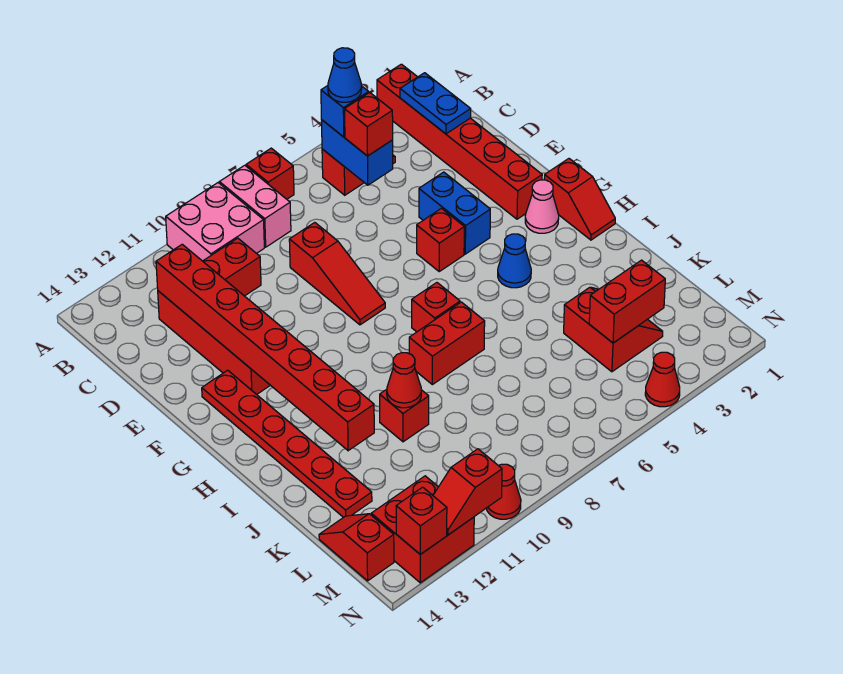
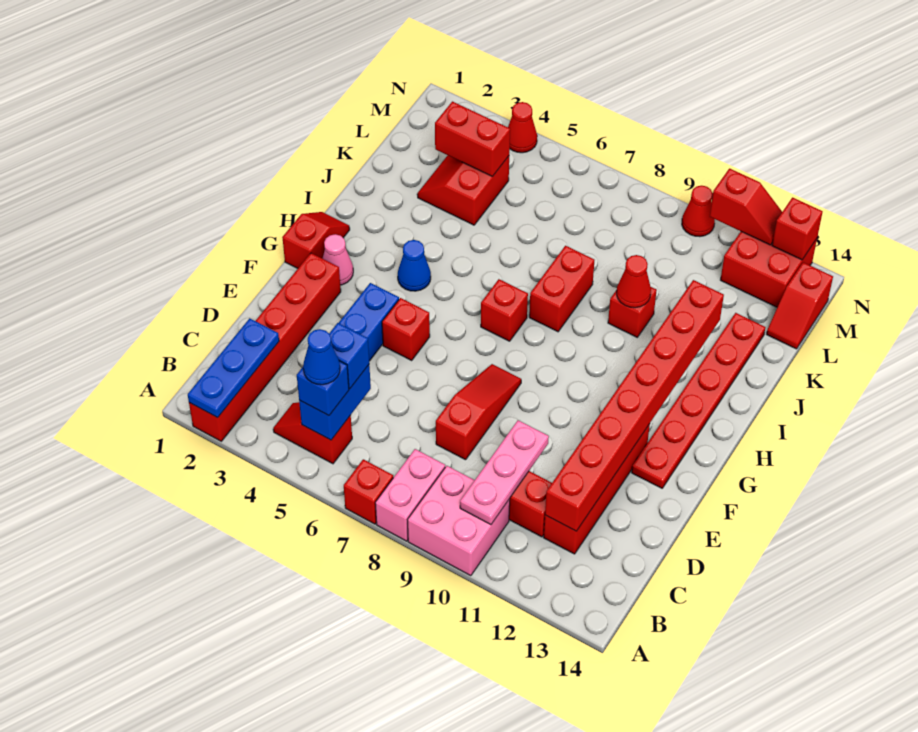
blue 1x2 plate [400,73,471,134] -> blue 1x3 plate [188,318,279,418]
none -> pink 1x3 plate [460,420,549,525]
red 1x1 brick [345,93,393,156] -> blue 1x1 brick [329,323,369,389]
red 1x2 brick [409,302,485,385] -> red 1x2 brick turned to [529,246,594,332]

